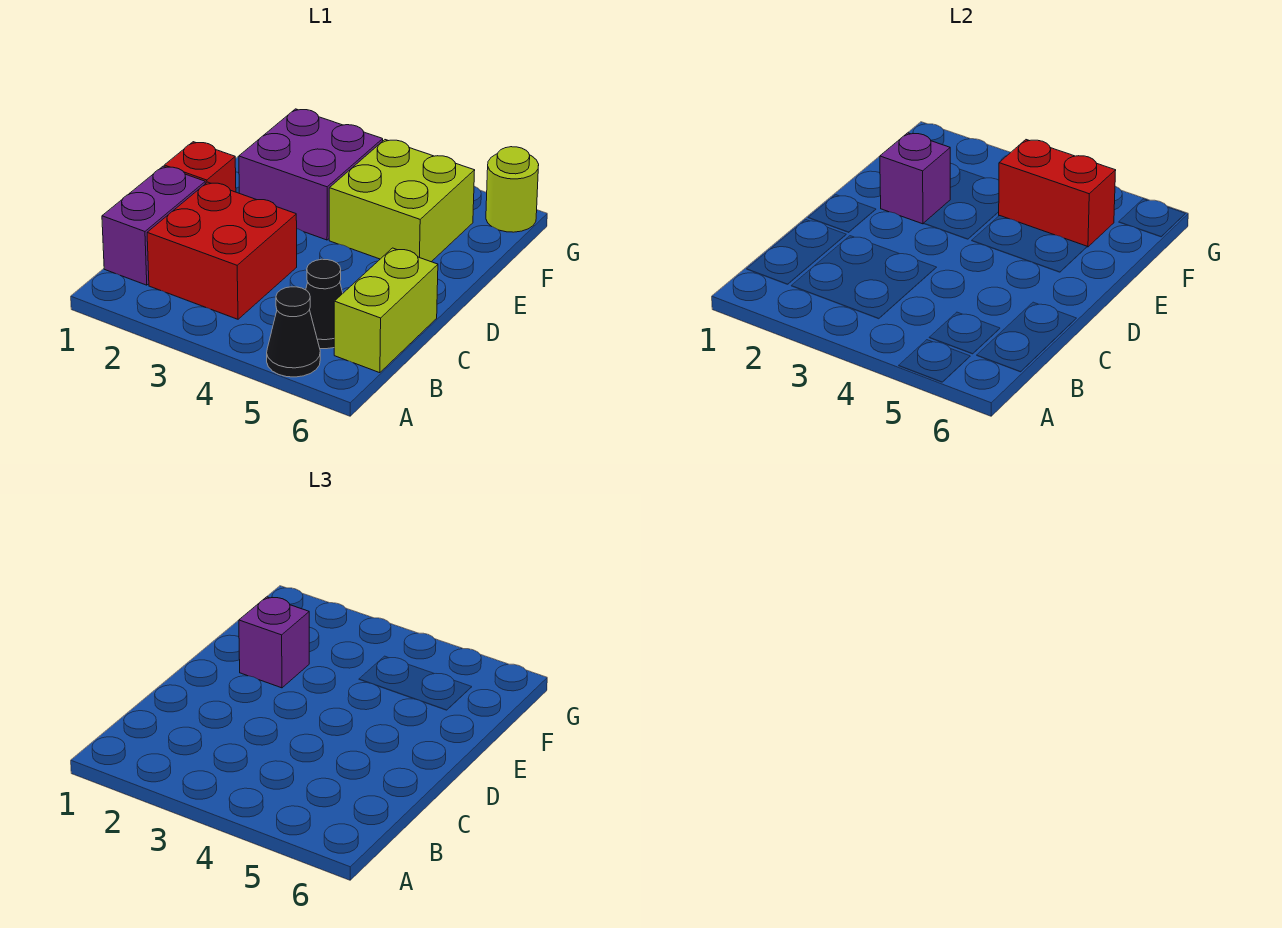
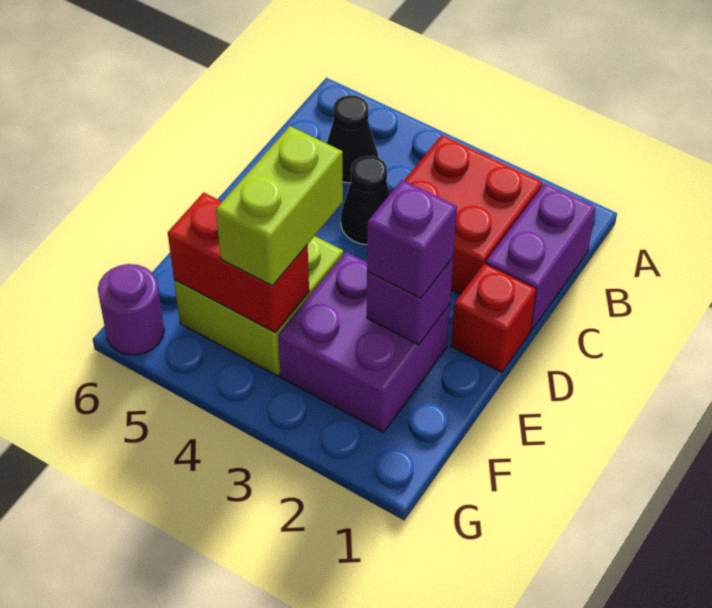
black 1x1 cone [267,287,320,377] -> black 1x1 cone moved to [341,156,390,244]
lime 1x2 brick [334,248,438,373] -> lime 1x2 brick moved to [216,126,343,286]
lime 1x1 round brick [486,147,539,232] -> purple 1x1 round brick [98,264,164,355]

